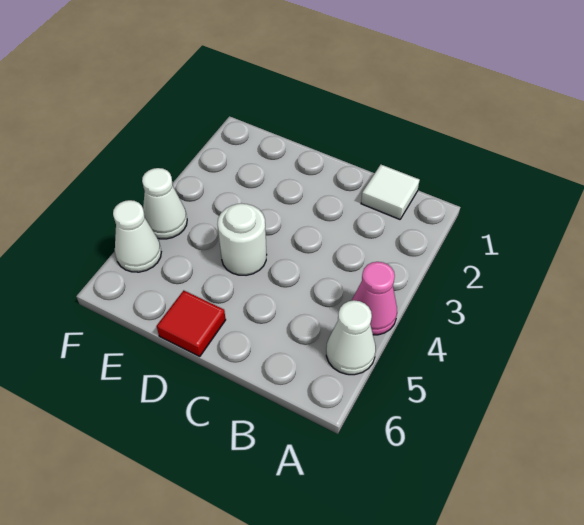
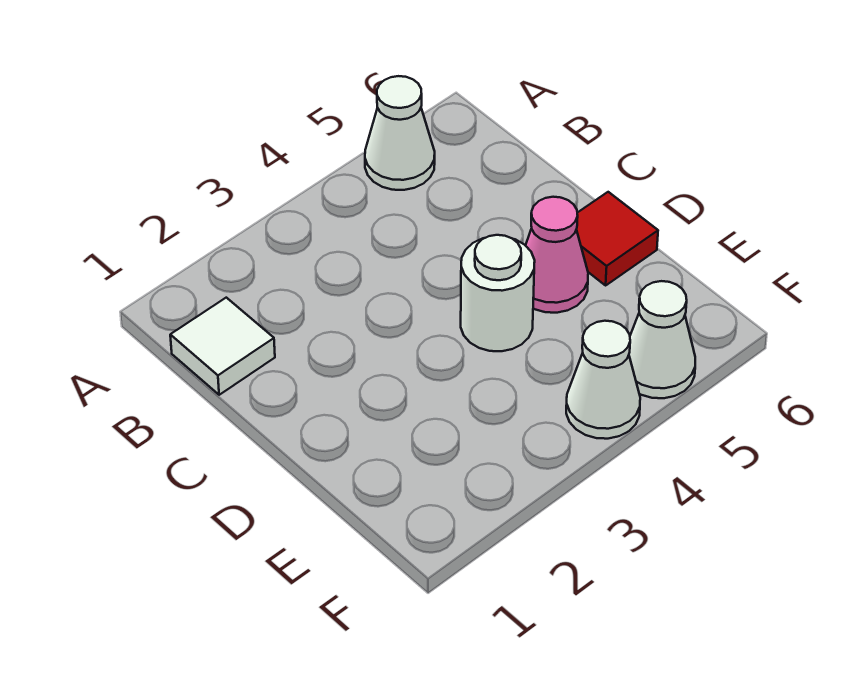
pink 1x1 cone [352,262,397,335] -> pink 1x1 cone moved to [526,197,588,313]

